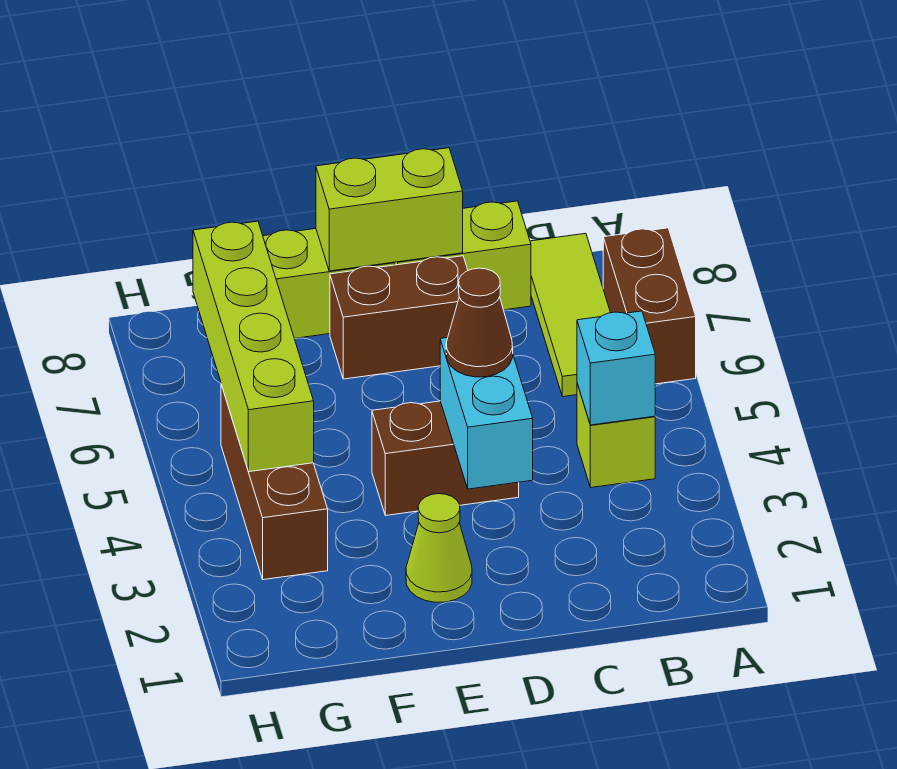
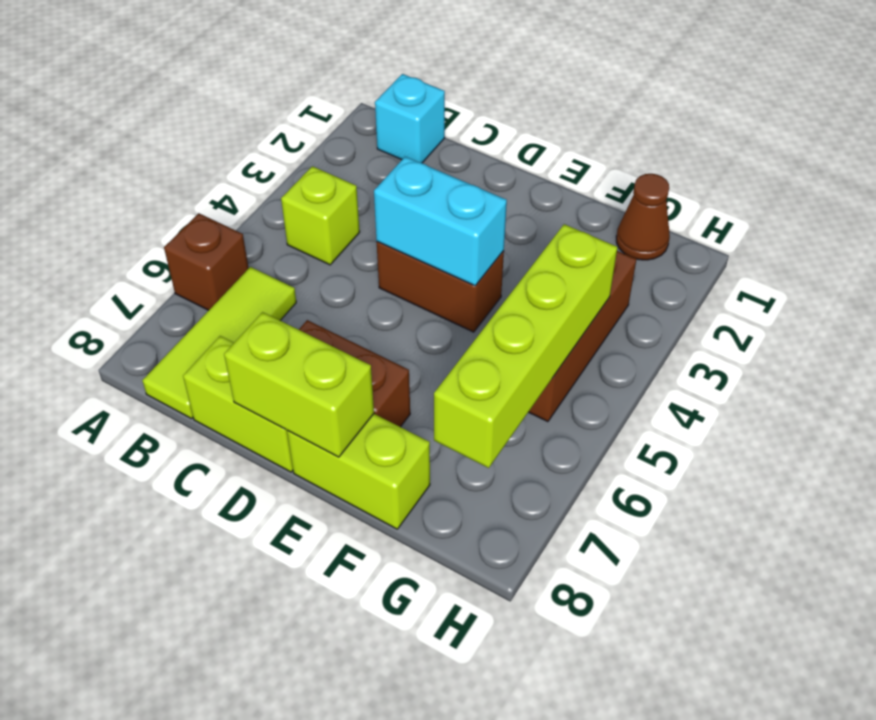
brown 1x2 brick [603,228,696,384] -> brown 1x1 brick [164,213,249,310]
cyan 1x1 brick [577,311,655,425] -> cyan 1x1 brick moved to [375,74,445,163]
cyan 1x2 brick [440,338,533,489] -> cyan 1x2 brick turned to [374,157,507,286]
brown 1x1 cone [446,268,513,377] -> brown 1x1 cone moved to [616,174,670,260]
lime 1x1 cone [406,494,472,602] -> none

